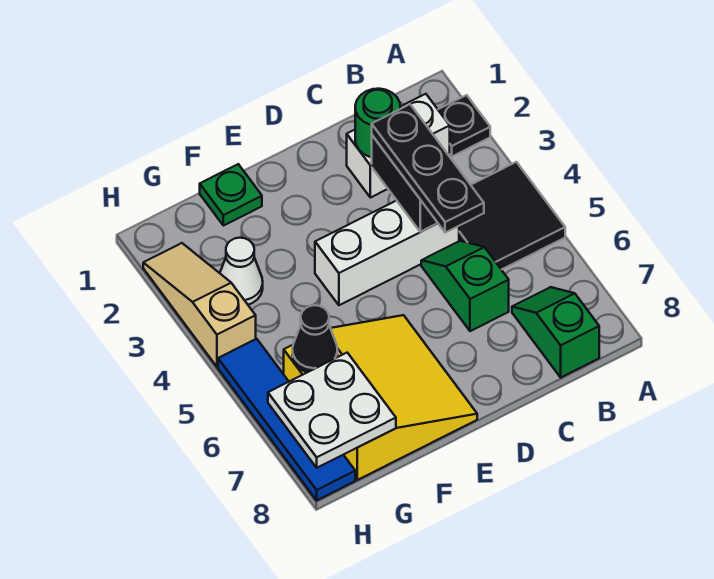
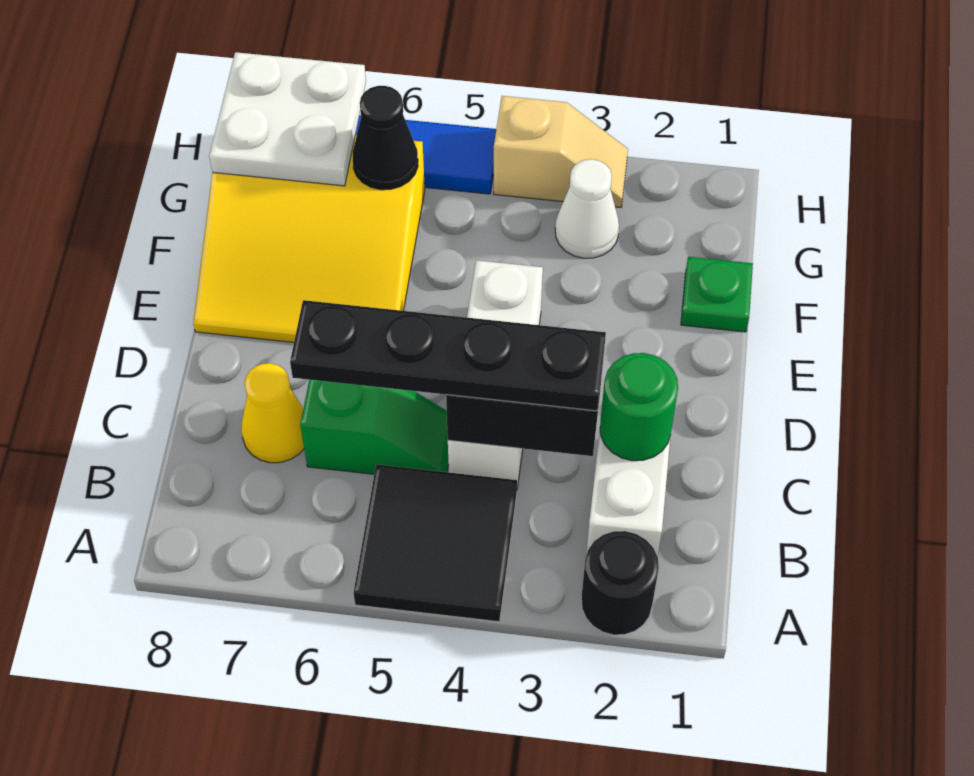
black 1x1 plate [438,95,490,156] -> black 1x1 round brick [581,531,659,635]
green 1x2 slope [512,287,599,377] -> none
black 1x3 plate [372,104,484,233] -> black 1x4 plate [290,300,606,411]
none -> yellow 1x1 cone [241,363,304,463]
tan 1x3 slope [143,243,256,367] -> tan 1x2 slope [494,96,628,207]

